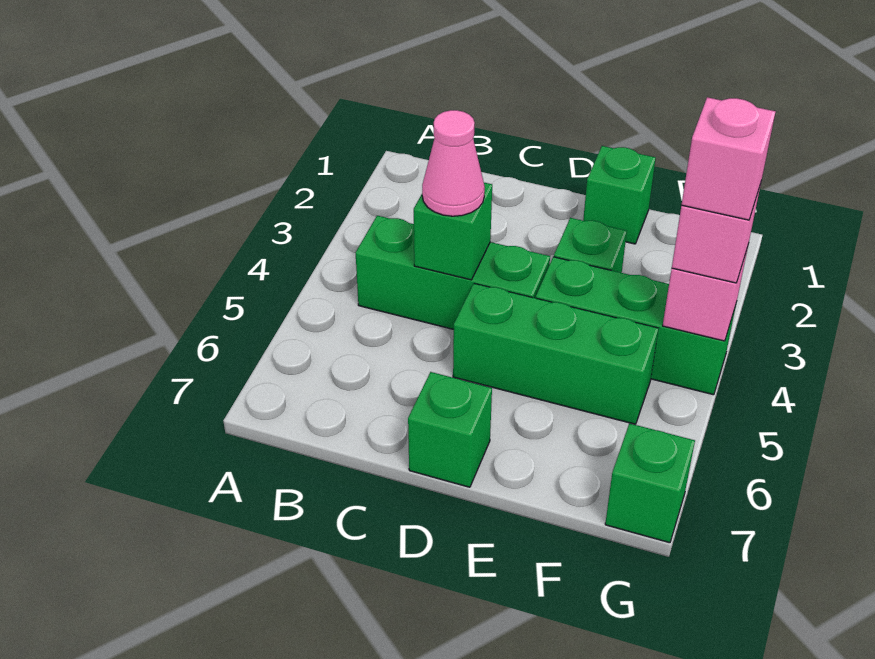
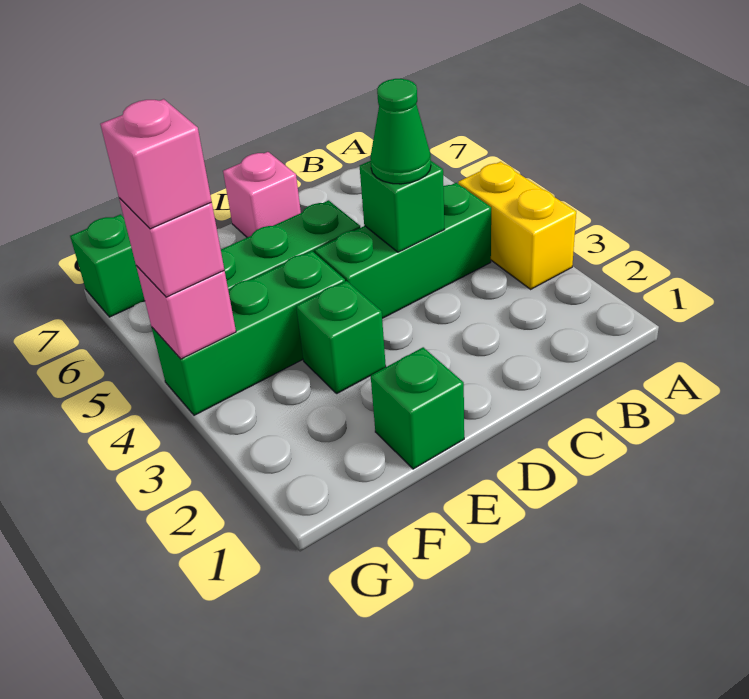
none -> yellow 1x2 brick [458,162,576,289]
pink 1x1 cone [422,110,485,216] -> green 1x1 cone [370,79,431,184]
green 1x1 brick [408,372,492,487] -> pink 1x1 brick [223,152,301,237]

